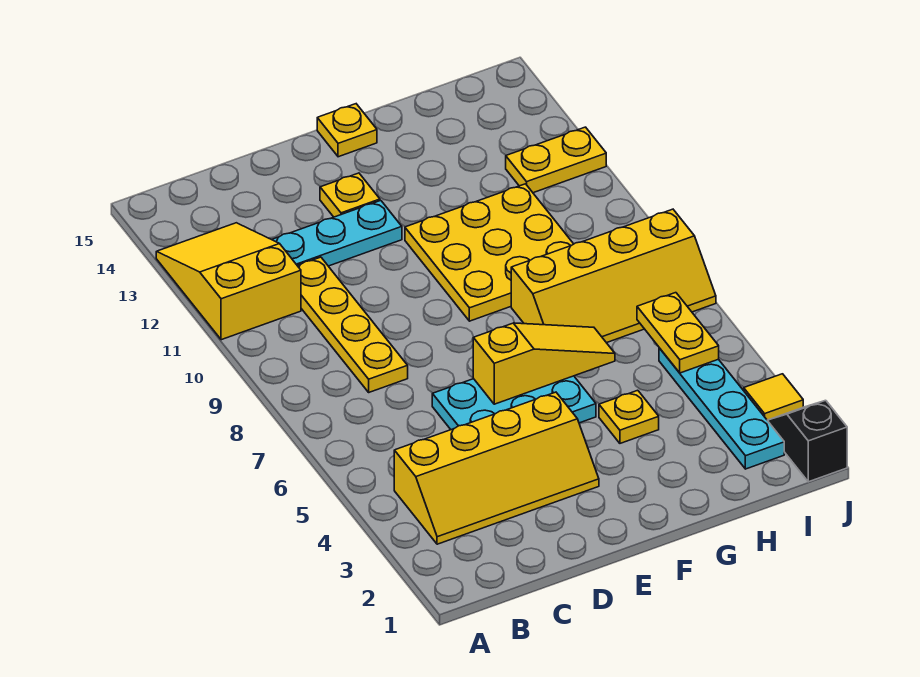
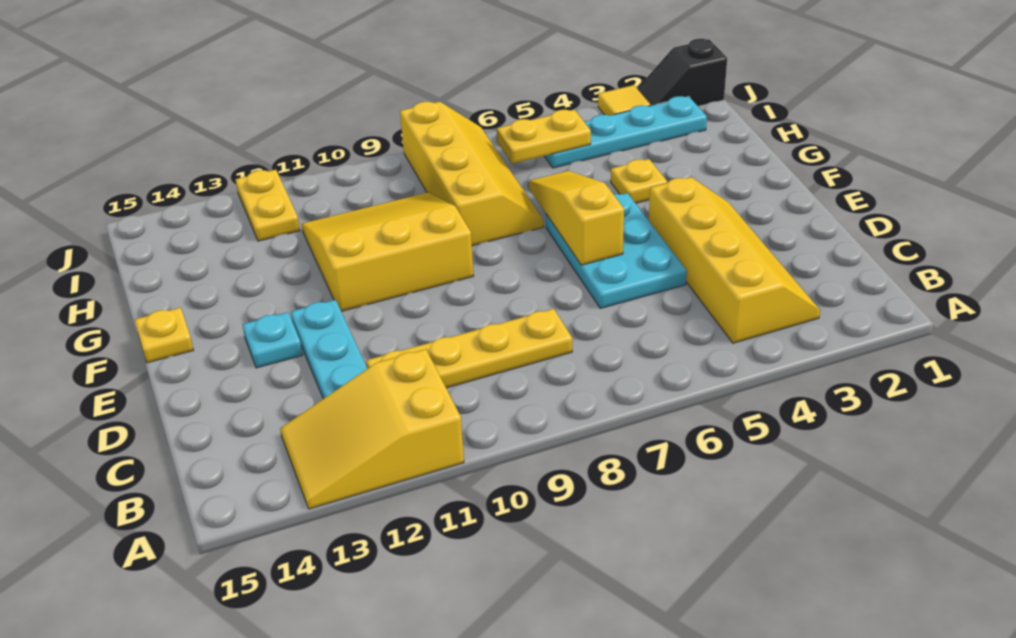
yellow 1x1 plate [320,173,380,217] -> cyan 1x1 plate [242,312,303,368]
yellow 3x3 plate [405,184,573,321] -> yellow 3x3 slope [302,192,473,311]

